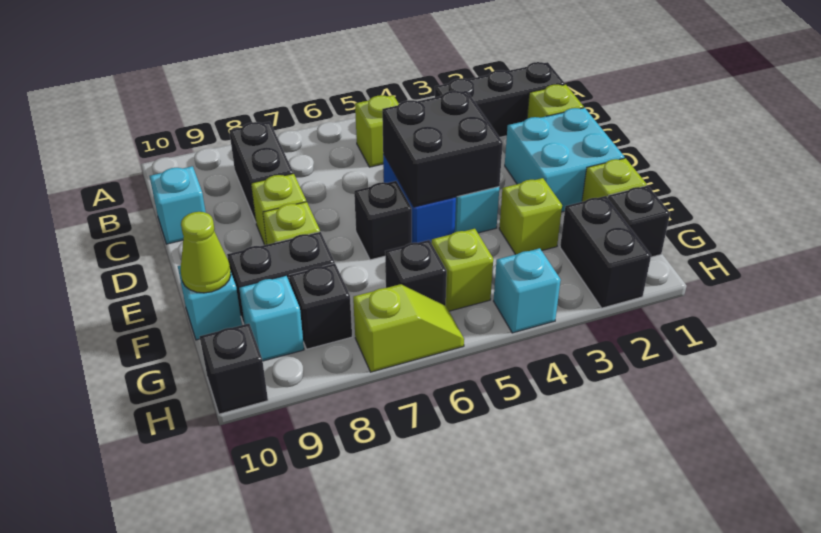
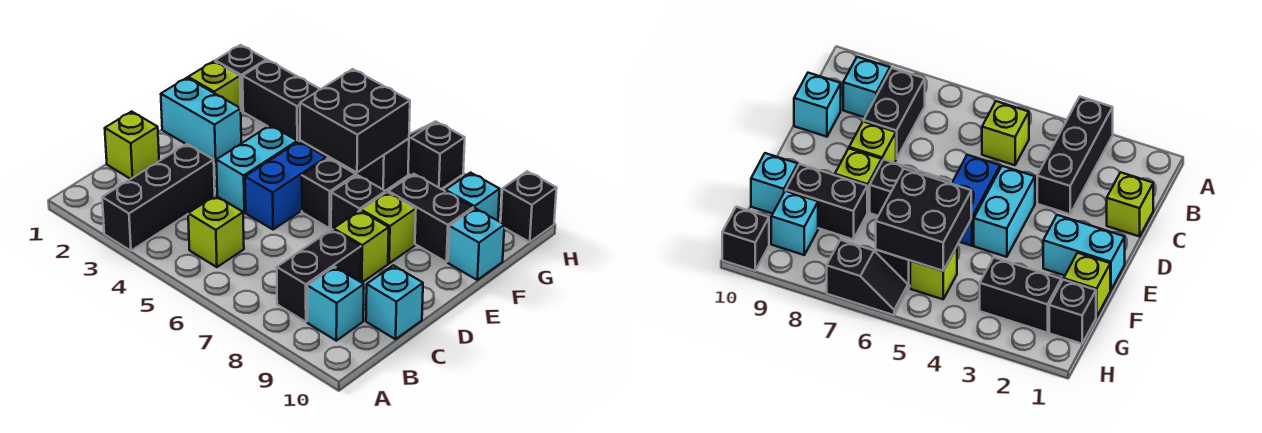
black 1x3 brick [435,62,565,137] -> black 1x3 brick turned to [102,144,215,251]
cyan 2x2 brick [505,108,625,212] -> cyan 1x2 brick [161,78,241,161]
black 2x2 brick [382,91,503,207] -> black 2x2 brick moved to [300,69,410,172]
lime 1x1 brick [499,178,562,255] -> none
lime 1x1 cone [181,212,231,293] -> none
black 1x2 brick [560,196,651,308] -> black 1x2 brick turned to [243,60,320,142]
black 1x1 brick [289,264,352,349] -> black 1x1 brick moved to [331,175,386,230]
cyan 1x1 brick [494,248,561,333] -> cyan 1x1 brick moved to [307,267,364,341]
lime 1x2 slope [353,284,464,372] -> black 1x2 slope [408,121,465,189]

